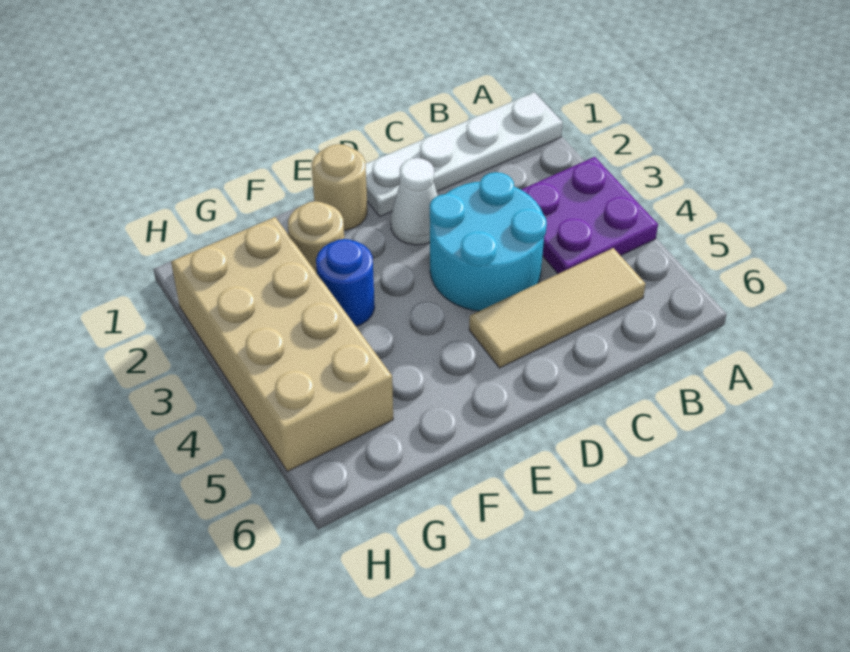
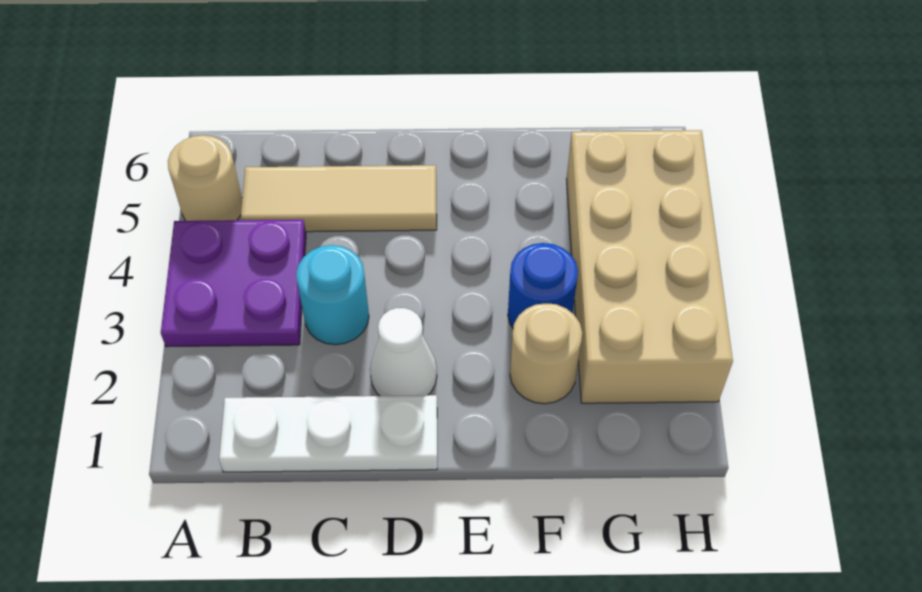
white 1x4 plate [365,92,563,216] -> white 1x3 plate [219,395,437,472]
cyan 2x2 round brick [430,172,547,311] -> cyan 1x1 round brick [296,245,369,345]
tan 1x1 round brick [312,144,367,230] -> tan 1x1 round brick moved to [168,135,242,221]

